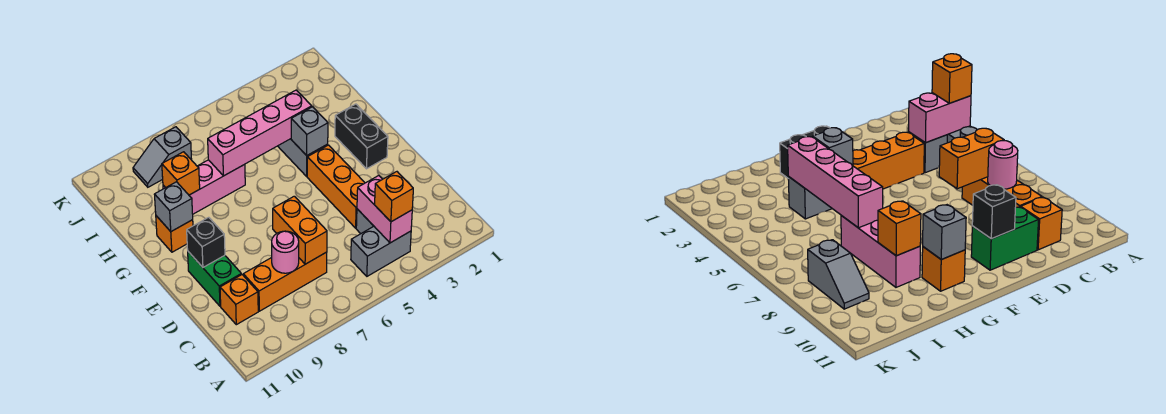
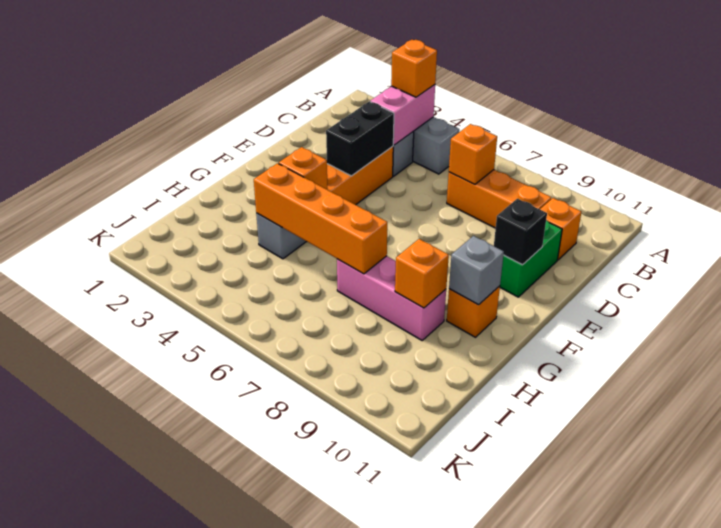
orange 1x2 brick [273,196,327,264] -> orange 1x1 brick [449,124,497,184]
pink 1x1 round brick [272,231,299,273] -> none
black 1x2 brick [335,104,388,169] -> black 1x2 brick moved to [326,101,394,176]
grey 1x1 brick [291,107,328,155] -> orange 1x1 brick [279,147,328,190]
pink 1x4 brick [208,90,312,176] -> orange 1x4 brick [254,163,387,274]
grey 1x2 slope [133,127,192,187] -> none

